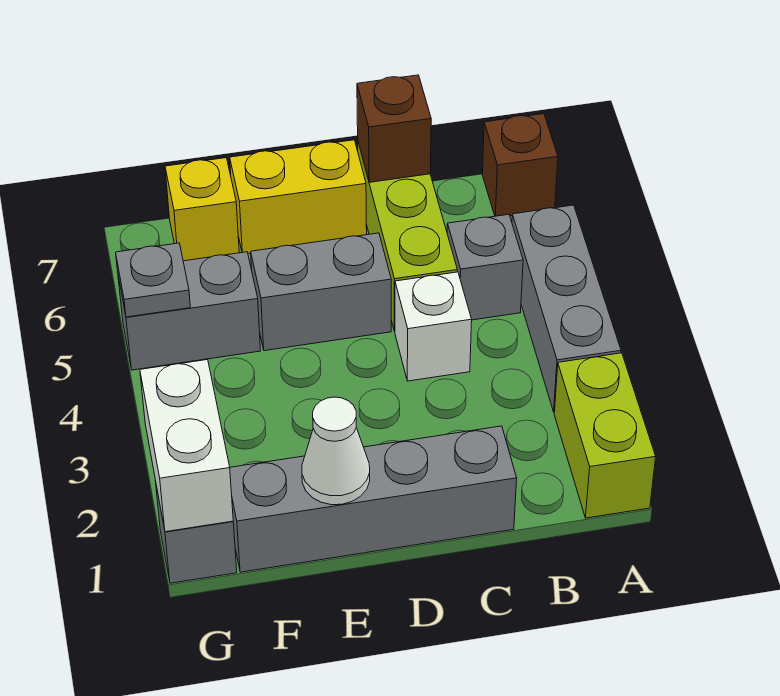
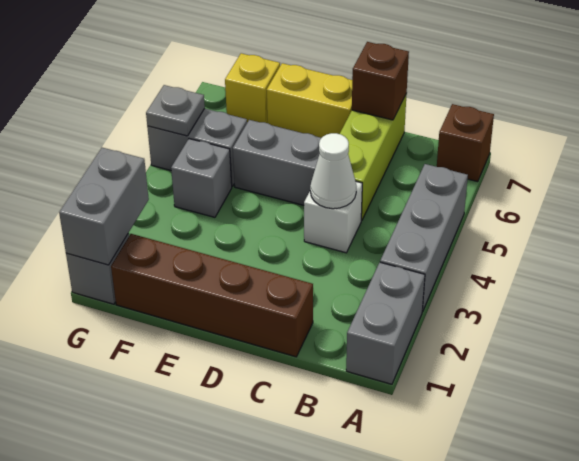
lime 1x2 brick [554,353,656,518] -> grey 1x2 brick [346,262,425,384]
grey 1x1 brick [447,214,523,320] -> grey 1x1 brick moved to [171,139,232,217]
grey 1x4 brick [230,426,517,572] -> brown 1x4 brick [111,234,313,357]
white 1x1 cone [302,397,370,505] -> white 1x1 cone moved to [310,133,356,209]
white 1x2 brick [140,360,233,532] -> grey 1x2 brick [59,148,149,265]

